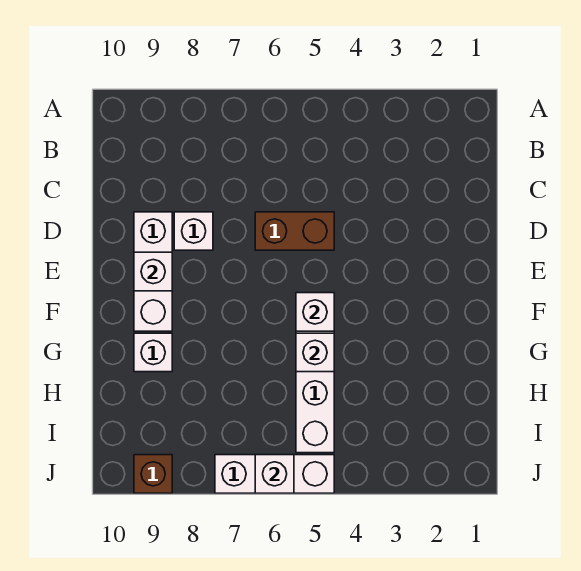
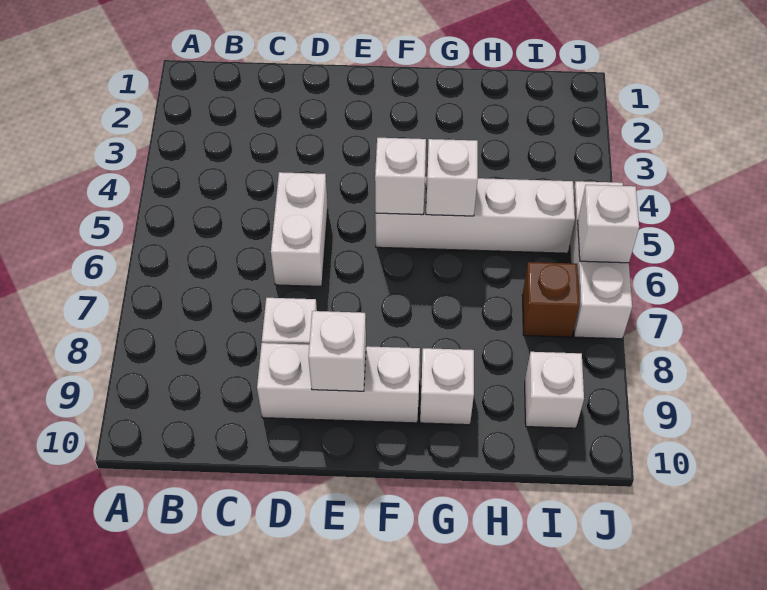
brown 1x2 brick [255,212,334,250] -> white 1x2 brick [271,172,328,287]
none -> white 1x1 brick [525,352,584,428]
brown 1x1 brick [134,455,172,493] -> brown 1x1 brick moved to [522,262,579,337]

